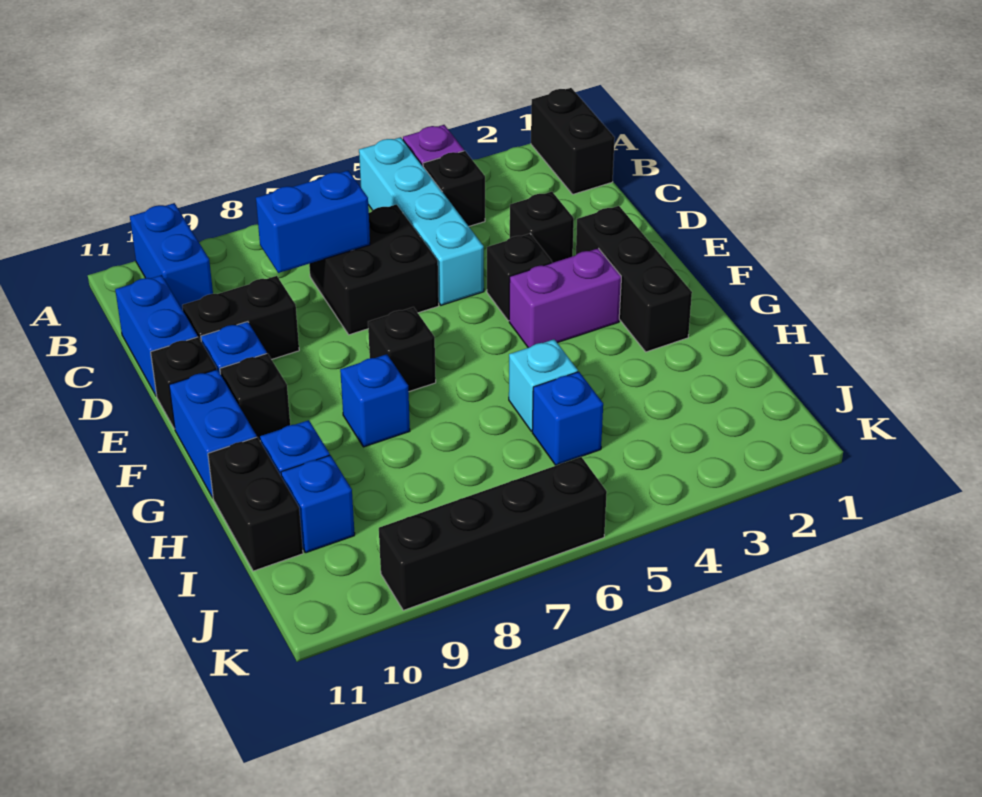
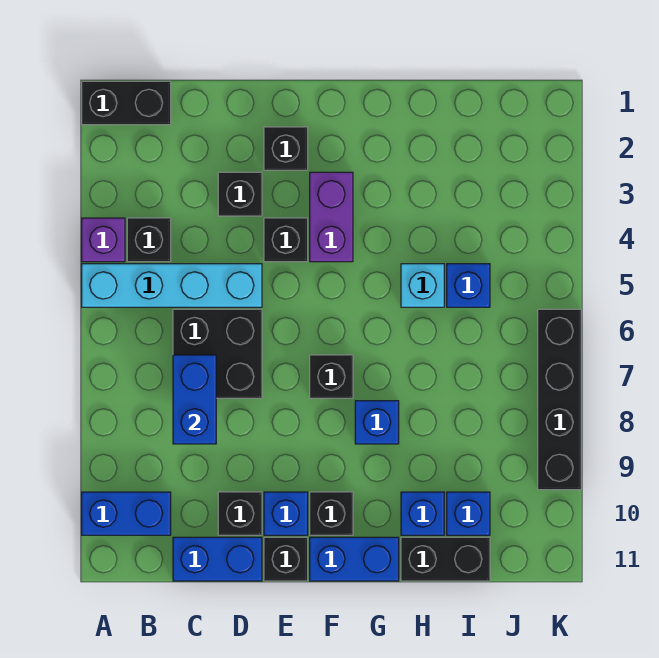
black 1x2 brick [182,276,299,359] -> black 1x1 brick [218,492,262,535]
black 1x3 brick [576,206,692,352] -> black 1x1 brick [264,127,308,170]

